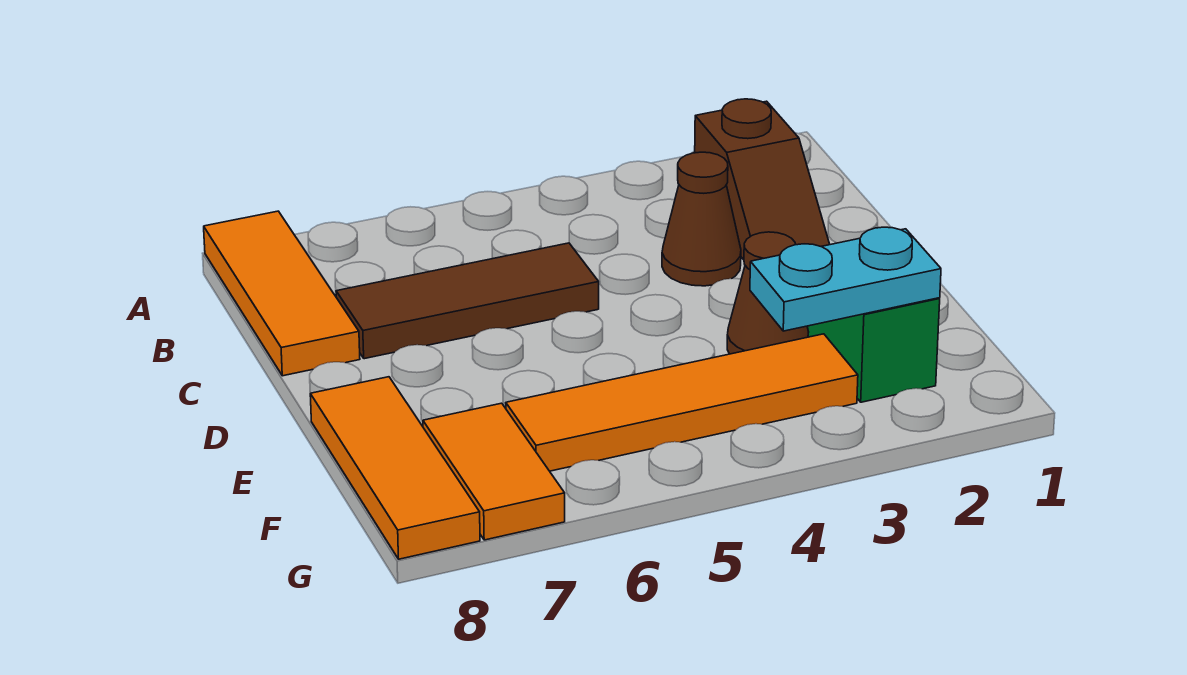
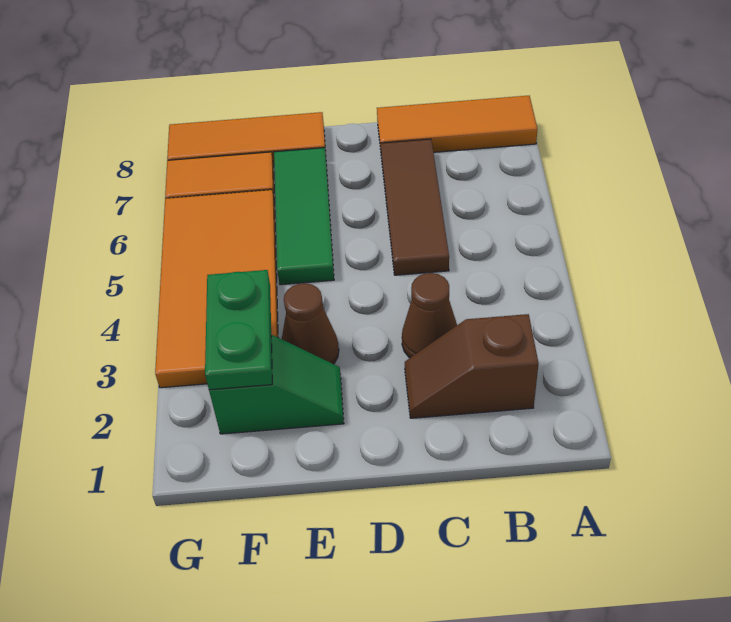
none -> green 1x3 tile [274,148,334,285]
cyan 1x2 plate [750,227,941,331] -> green 1x2 plate [205,270,272,390]
orange 1x4 tile [506,334,858,471] -> orange 2x4 tile [155,190,278,388]

